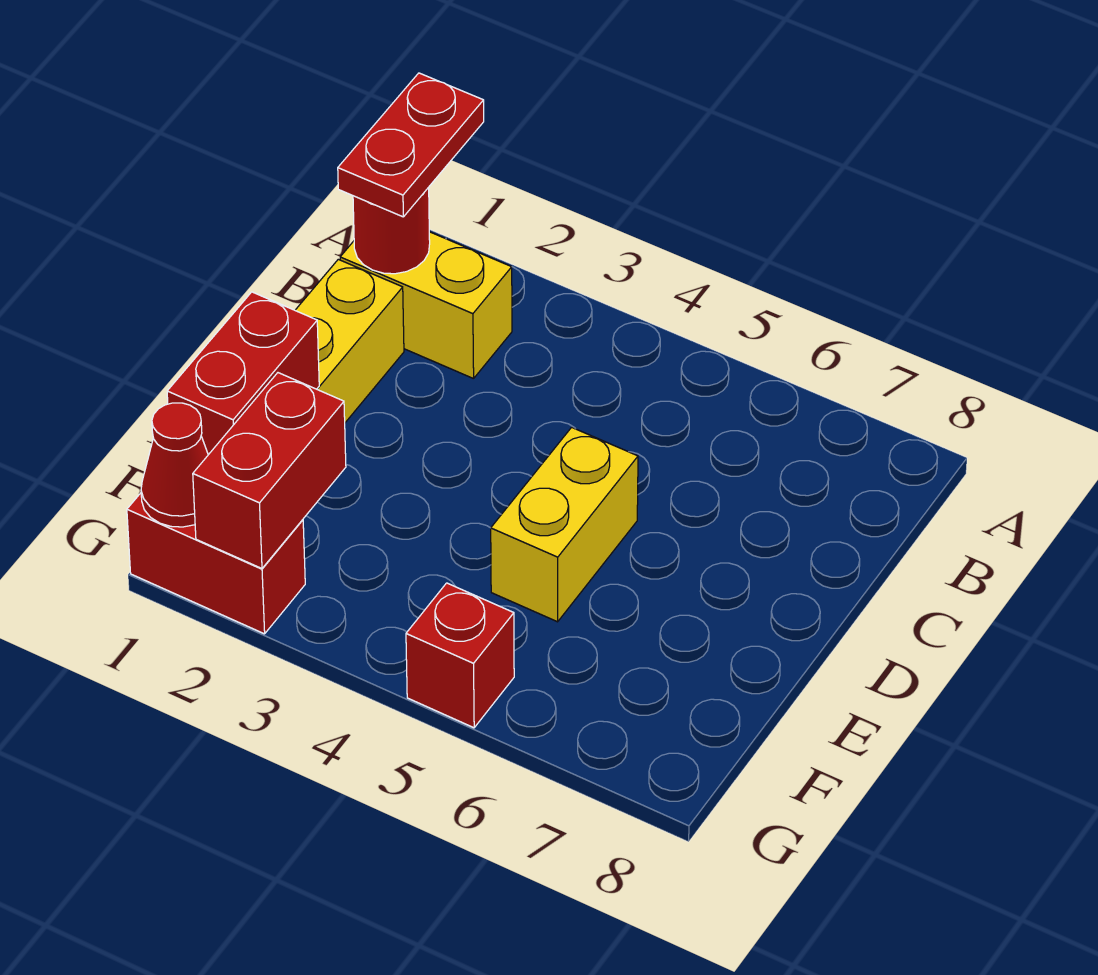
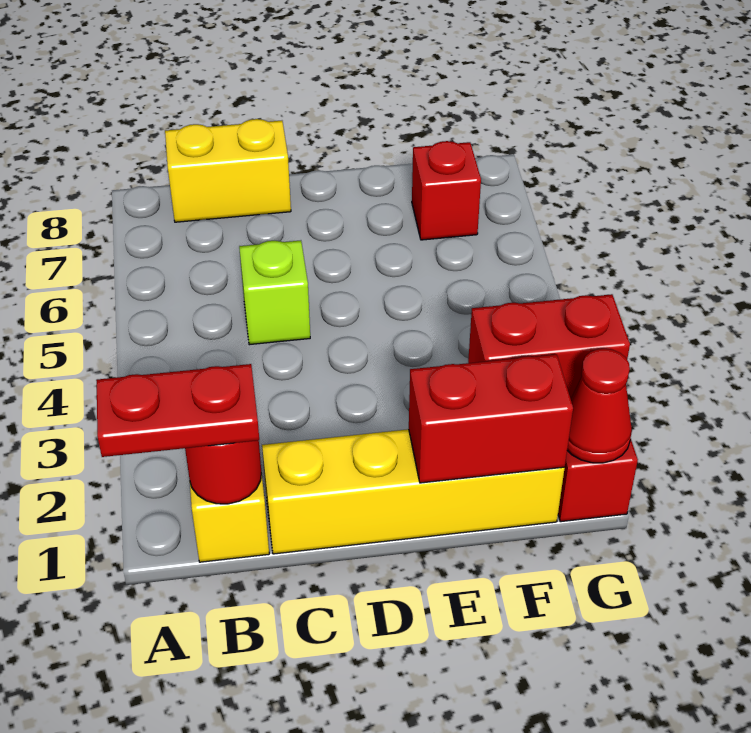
none -> lime 1x1 brick [239,240,310,345]
yellow 1x2 brick [491,427,638,622] -> yellow 1x2 brick moved to [165,119,291,222]
red 1x1 brick [406,583,514,728] -> red 1x1 brick moved to [412,141,481,240]

